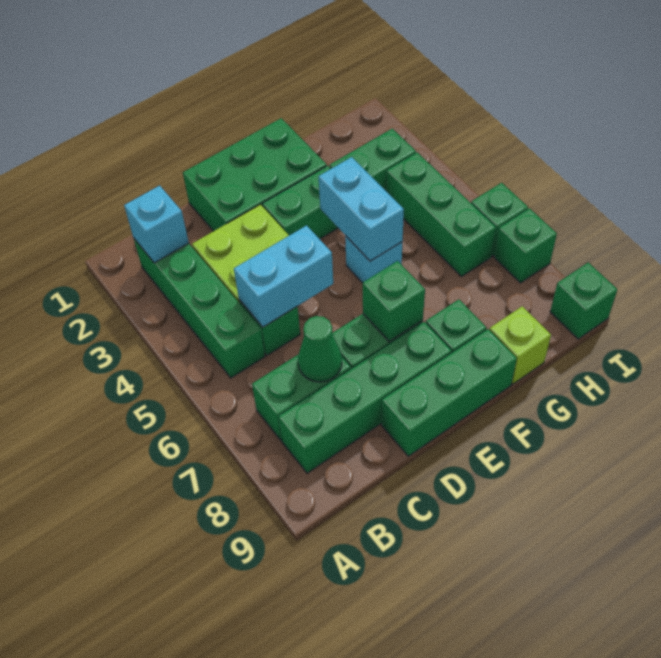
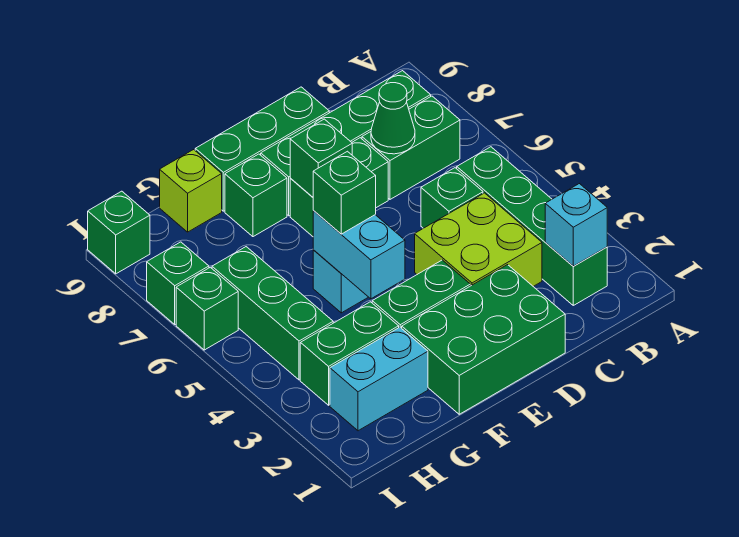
cyan 1x2 brick [234,225,333,327] -> cyan 1x2 brick moved to [330,327,428,431]
none -> green 1x1 brick [313,151,376,234]

